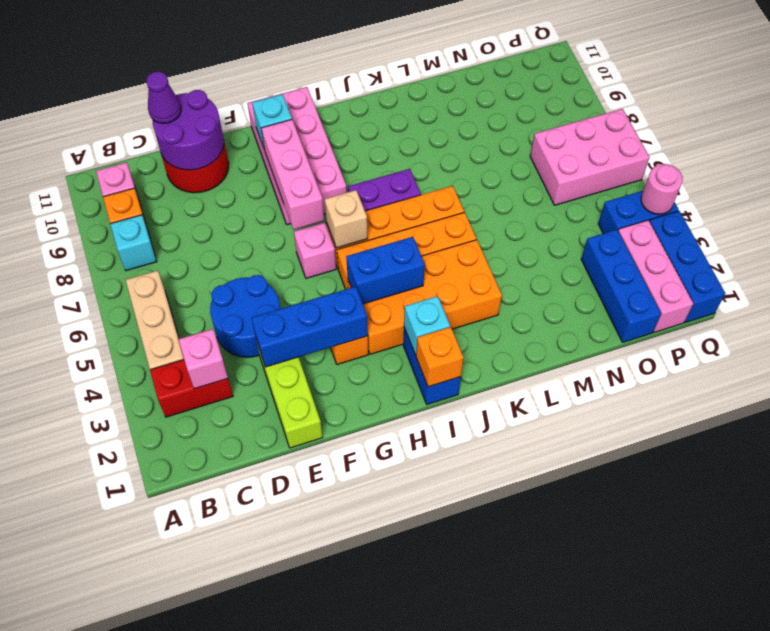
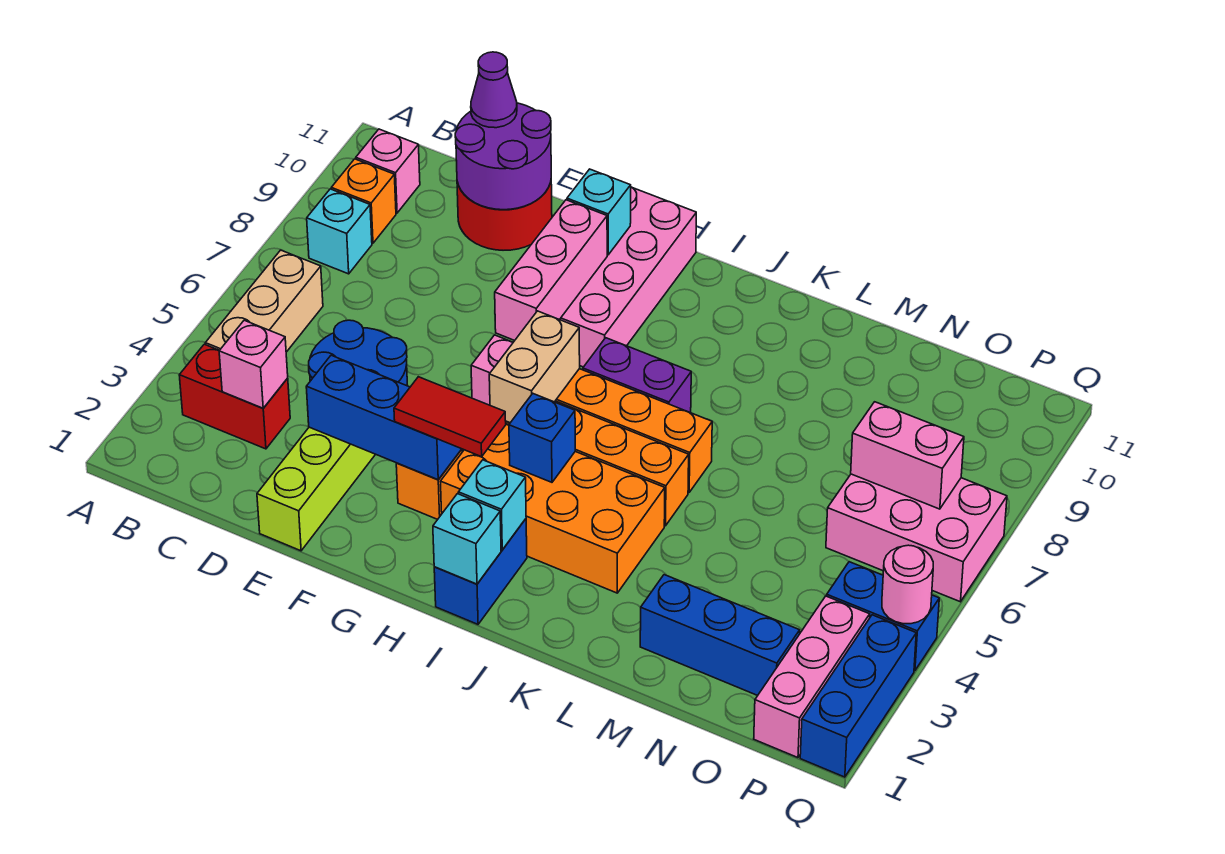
none -> red 1x2 tile [394,377,506,457]
blue 1x2 brick [346,237,425,304] -> blue 1x1 brick [509,394,575,482]
tan 1x1 brick [325,190,368,248] -> tan 1x2 brick [489,311,580,423]
orange 1x1 brick [416,327,464,387] -> cyan 1x1 brick [433,494,501,584]
blue 1x3 brick [581,230,661,342] -> blue 1x3 brick turned to [640,575,800,696]
none -> pink 1x2 brick [851,402,964,509]

